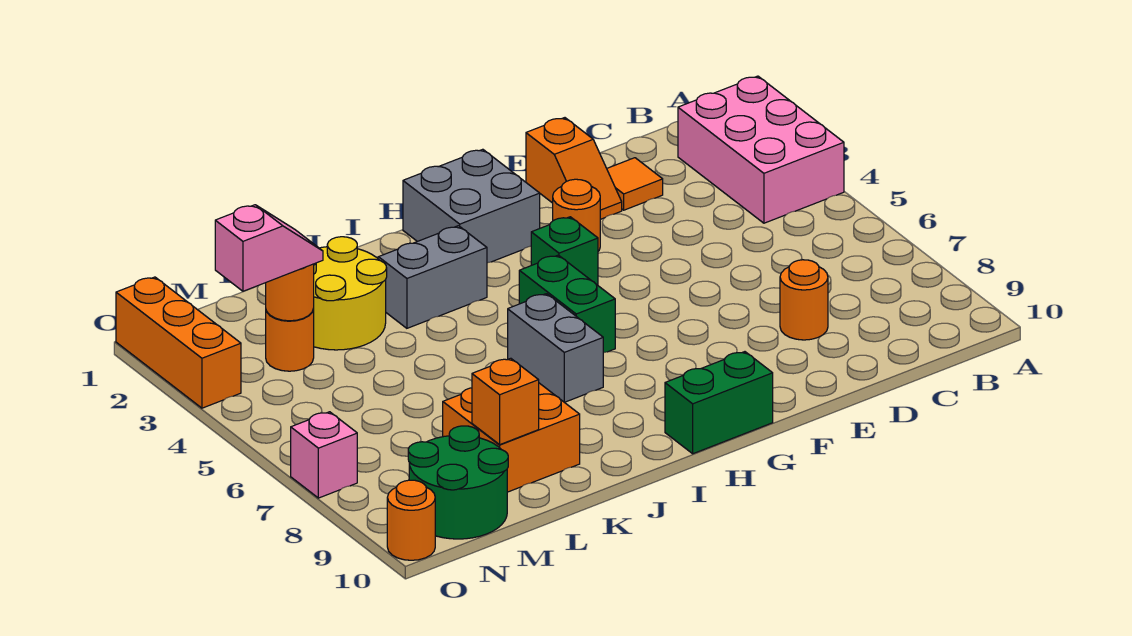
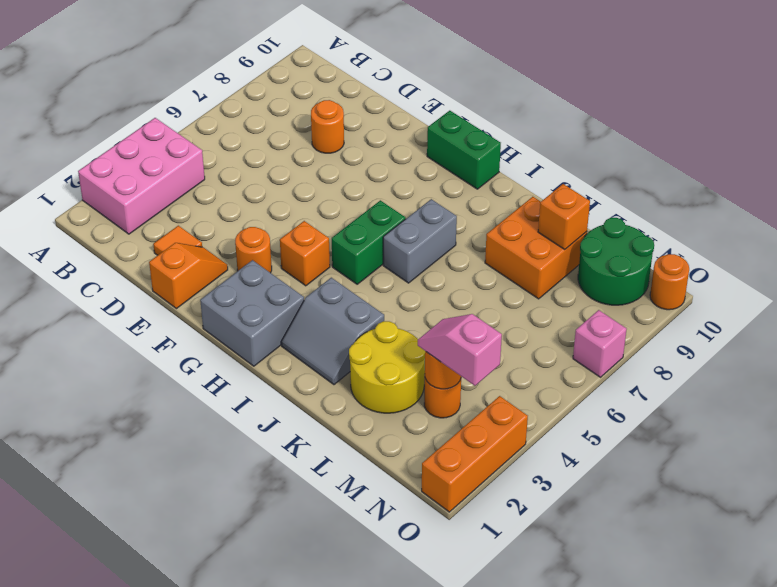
green 1x1 brick [531,217,598,285] -> orange 1x1 brick [280,221,330,286]

